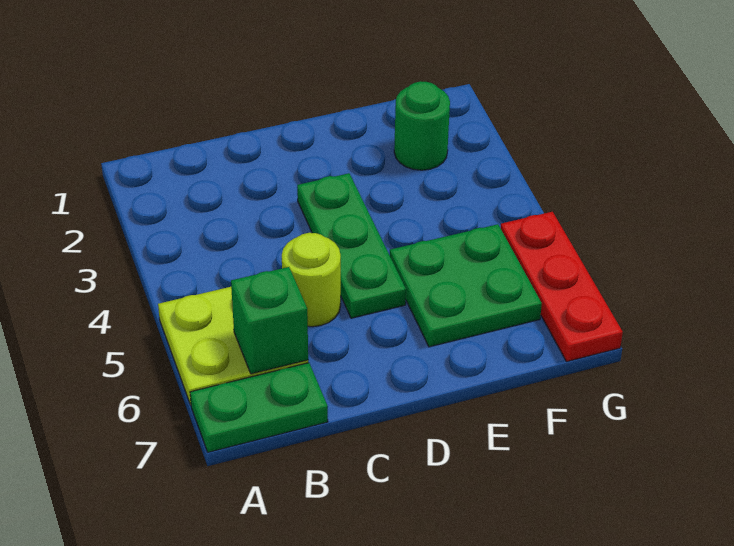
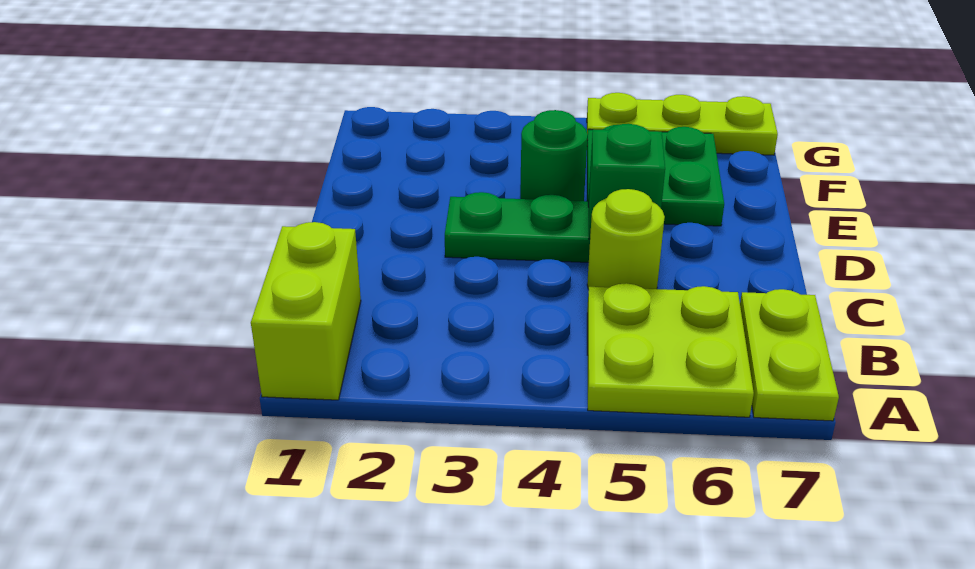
none -> lime 1x2 brick [251,222,361,400]
green 1x2 plate [190,363,328,452] -> lime 1x2 plate [740,289,839,421]
green 1x1 brick [231,267,308,374] -> green 1x1 brick moved to [588,124,665,239]
green 1x1 round brick [394,81,450,170] -> green 1x1 round brick moved to [520,110,588,201]
red 1x3 plate [501,212,623,362] -> lime 1x3 plate [587,93,778,155]

